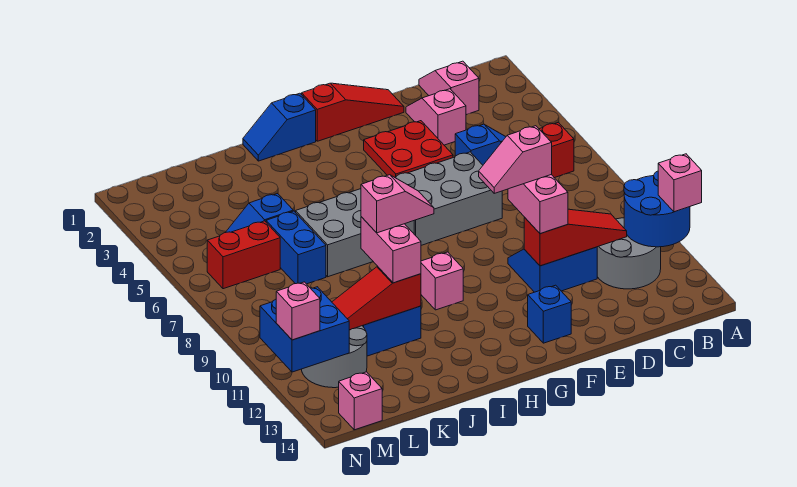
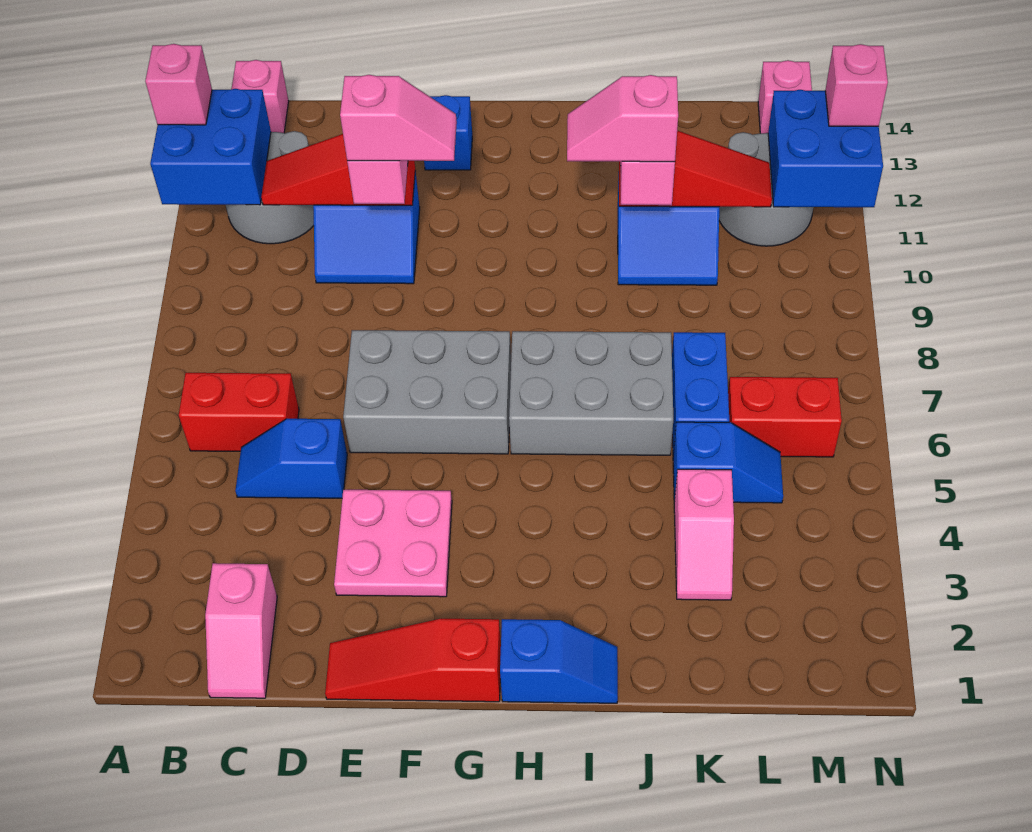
blue 2x2 round brick [624,171,690,247] -> blue 2x2 brick [150,89,271,205]
pink 1x2 slope [406,89,466,145] -> pink 1x2 slope moved to [674,469,734,600]
red 2x2 plate [364,121,453,177] -> pink 2x2 plate [334,490,452,597]
pink 1x1 brick [421,252,463,310] -> pink 1x1 brick moved to [231,60,289,133]

